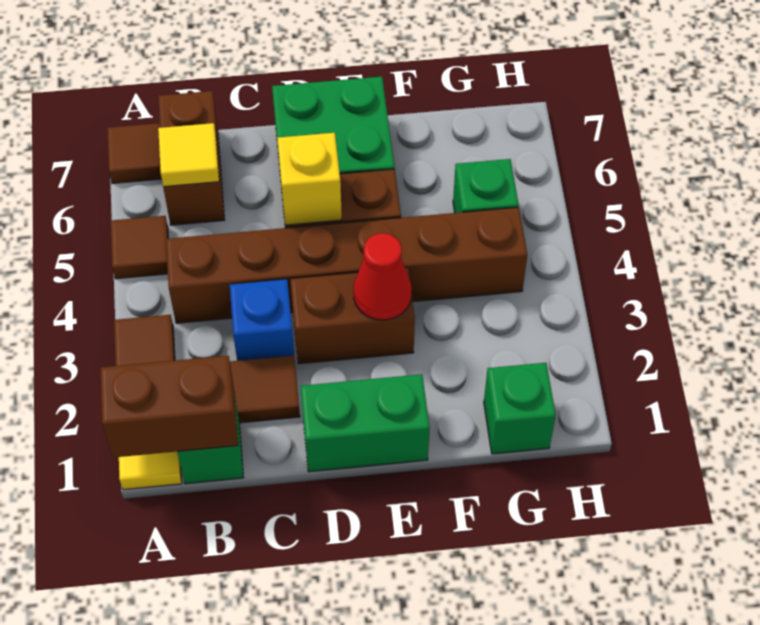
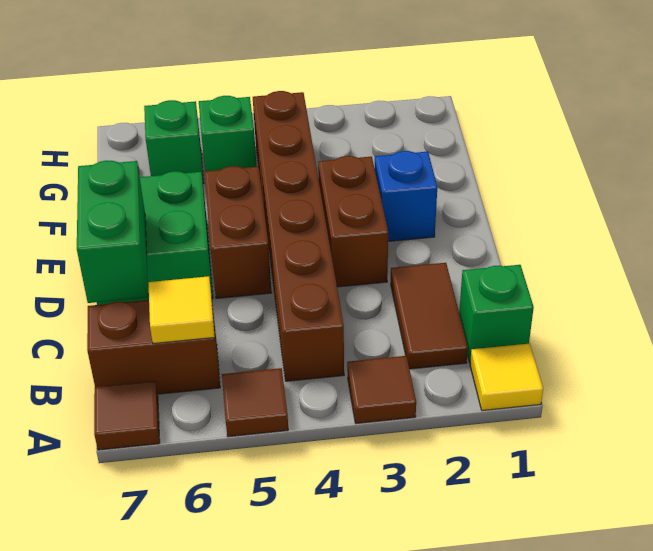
brown 1x2 brick [101,356,238,458] -> none
blue 1x1 brick [230,279,294,361] -> blue 1x1 brick moved to [375,151,437,241]
green 1x2 brick [300,374,430,472] -> green 1x2 brick moved to [77,160,148,303]
yellow 1x1 brick [277,133,342,225] -> none
red 1x1 cone [353,233,412,320] -> none
green 1x1 brick [484,363,556,454] -> green 1x1 brick moved to [144,100,204,184]

